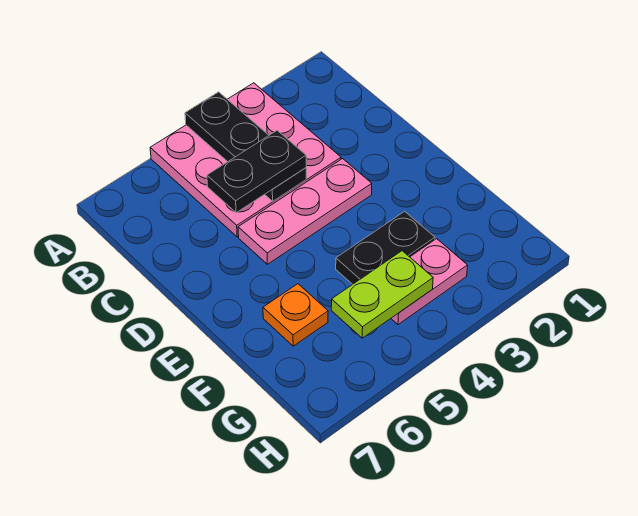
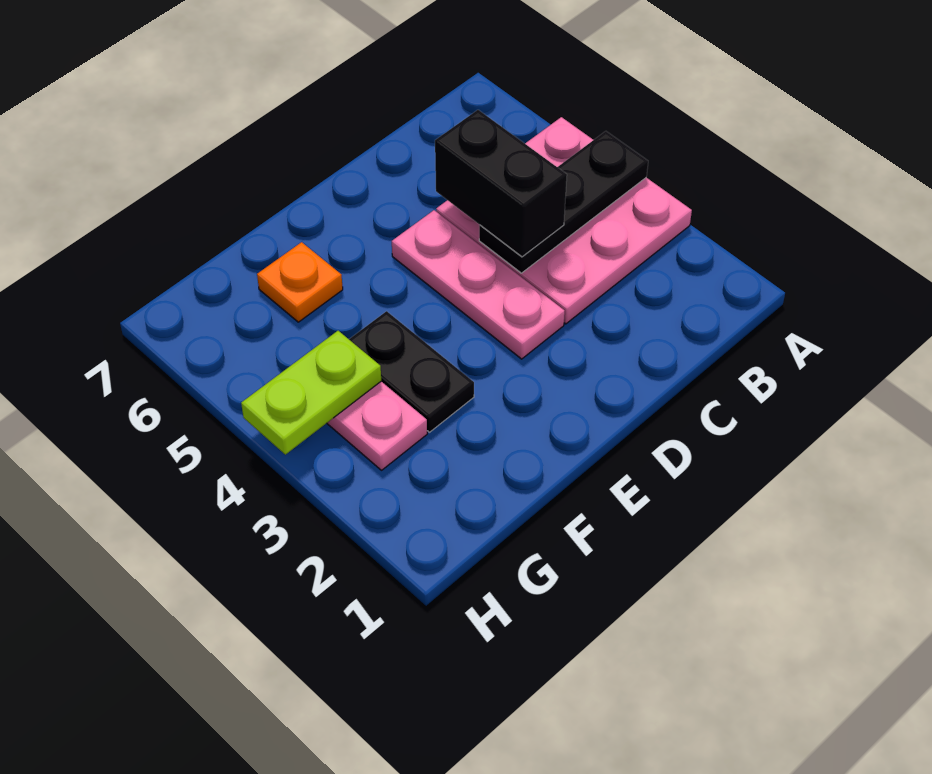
black 1x2 plate [207,130,306,213] -> black 1x2 brick [435,110,567,257]
lime 1x2 plate [331,251,433,338] -> lime 1x2 plate turned to [241,331,381,455]

